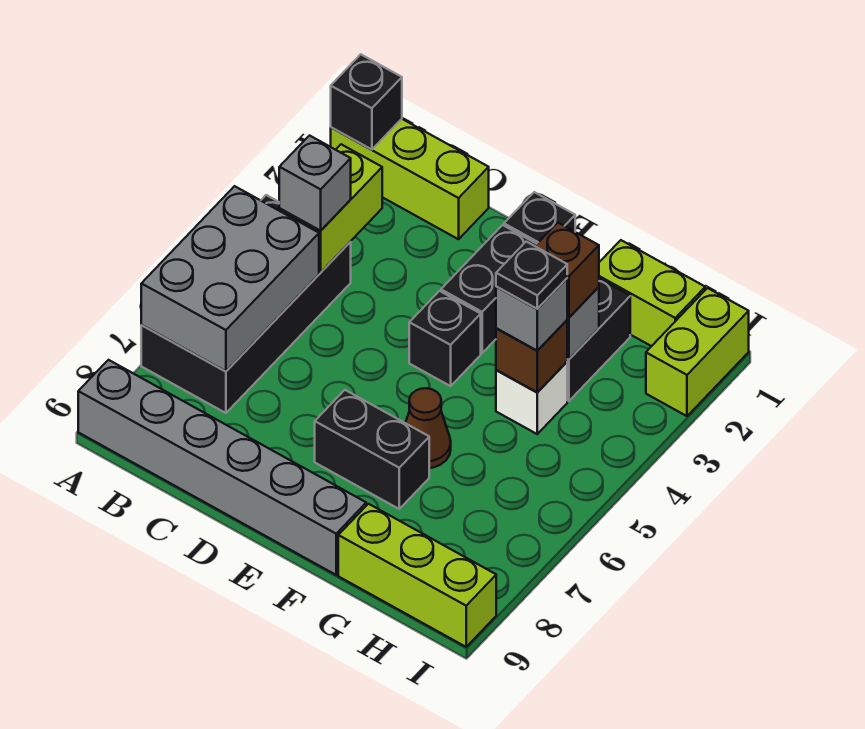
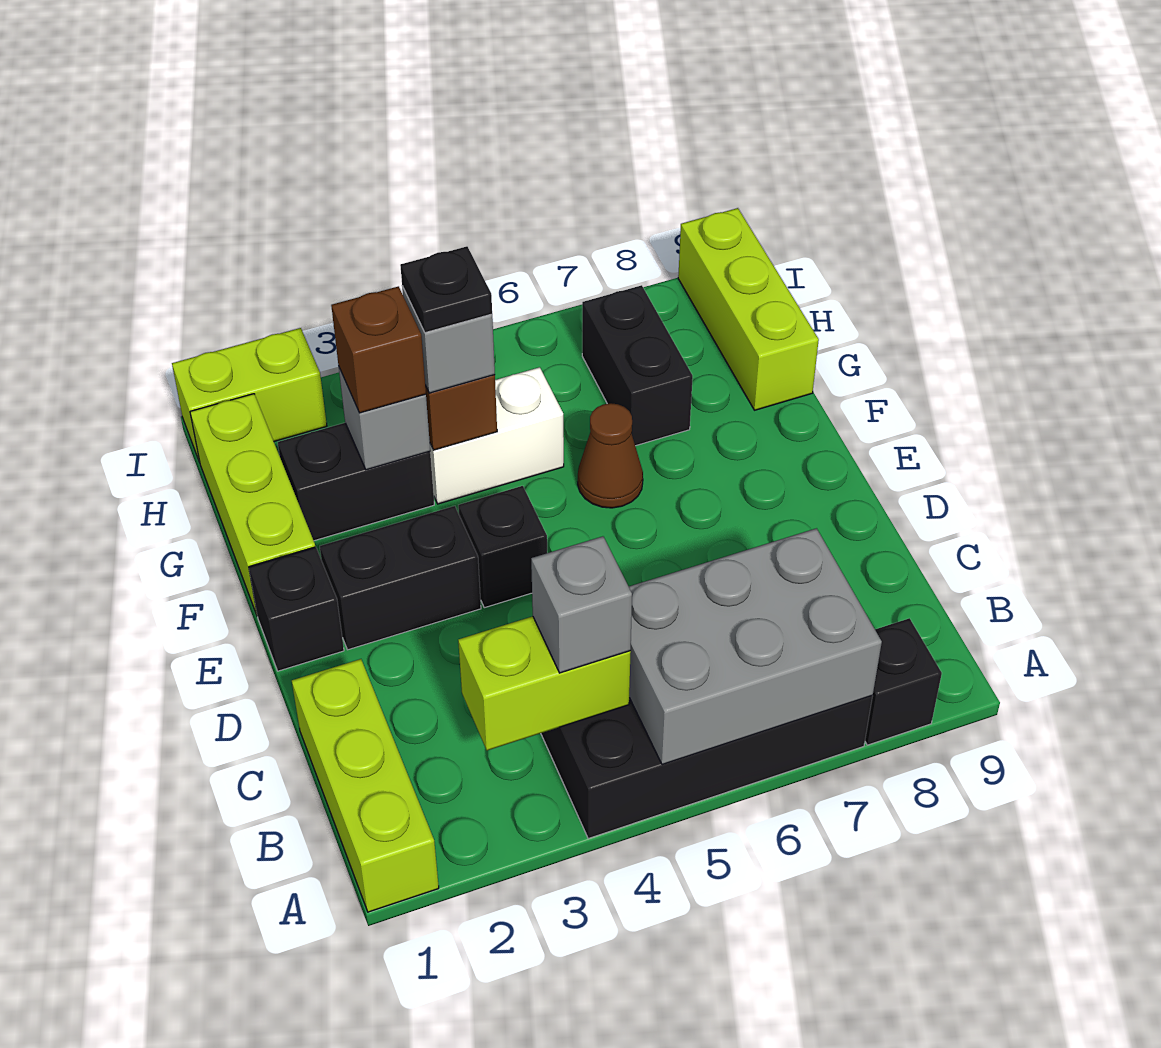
black 1x1 brick [331,54,402,150] -> black 1x1 brick moved to [865,618,942,745]
grey 1x6 brick [78,360,366,575] -> none
black 1x2 brick [315,390,429,509] -> black 1x2 brick moved to [582,285,693,446]
lime 1x2 brick [599,240,705,346] -> lime 1x3 brick [190,394,315,615]
white 1x1 brick [496,362,567,434] -> white 1x2 brick [430,367,564,504]

